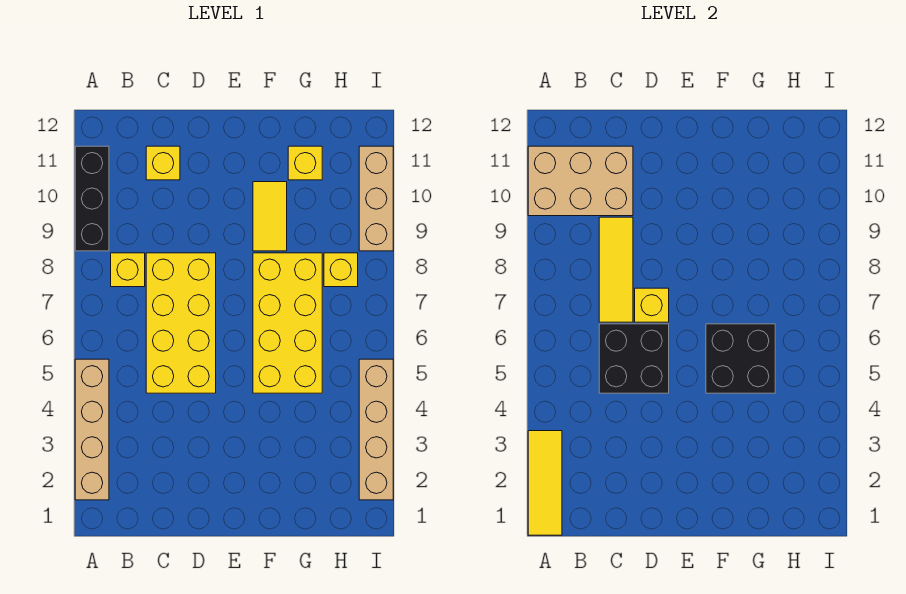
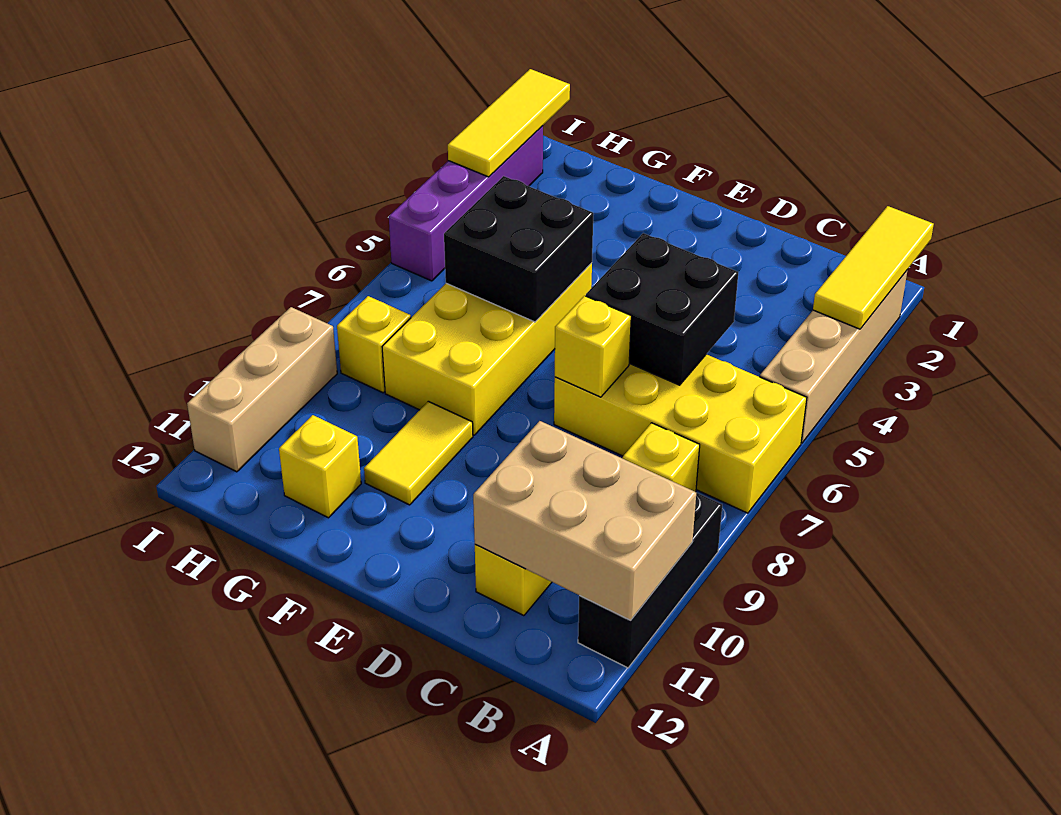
yellow 2x4 brick [146,253,216,393] -> yellow 2x4 brick turned to [554,354,807,513]
yellow 1x3 tile [599,217,633,322] -> yellow 1x3 tile moved to [448,69,570,177]
tan 1x4 brick [359,359,393,500] -> purple 1x4 brick [389,126,543,281]

